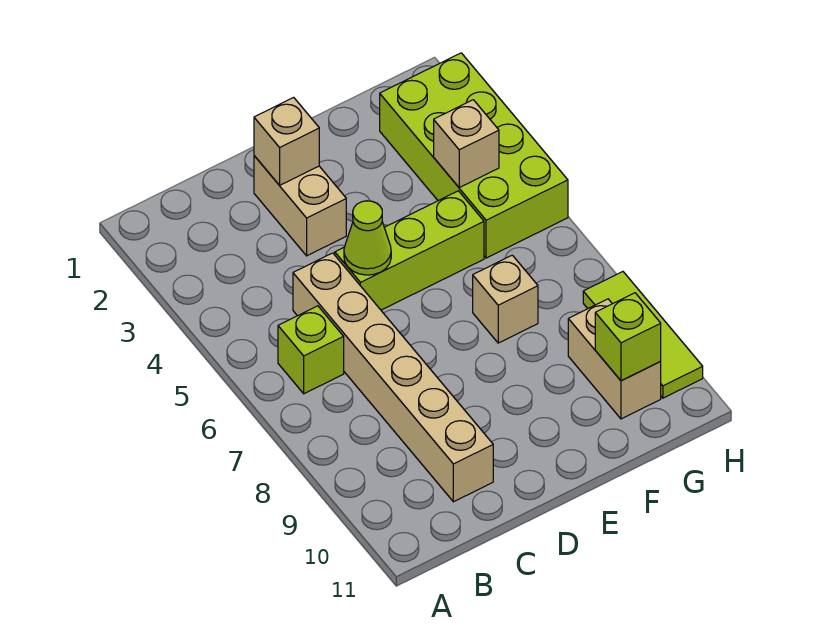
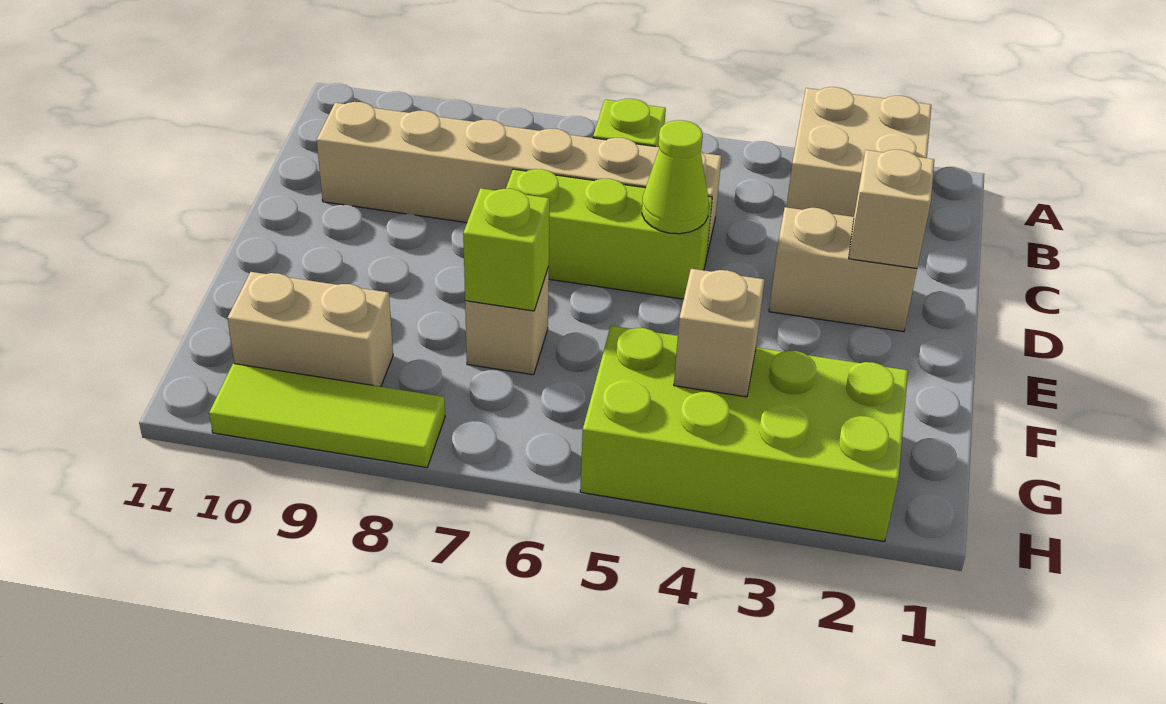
none -> tan 2x2 brick [787,87,931,217]
lime 1x3 brick [335,191,484,310] -> lime 1x3 brick turned to [506,169,712,299]
lime 1x1 brick [595,293,661,381] -> lime 1x1 brick moved to [463,188,550,311]

